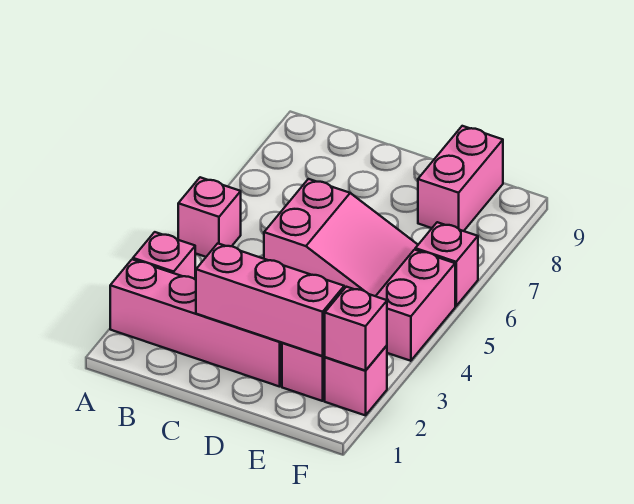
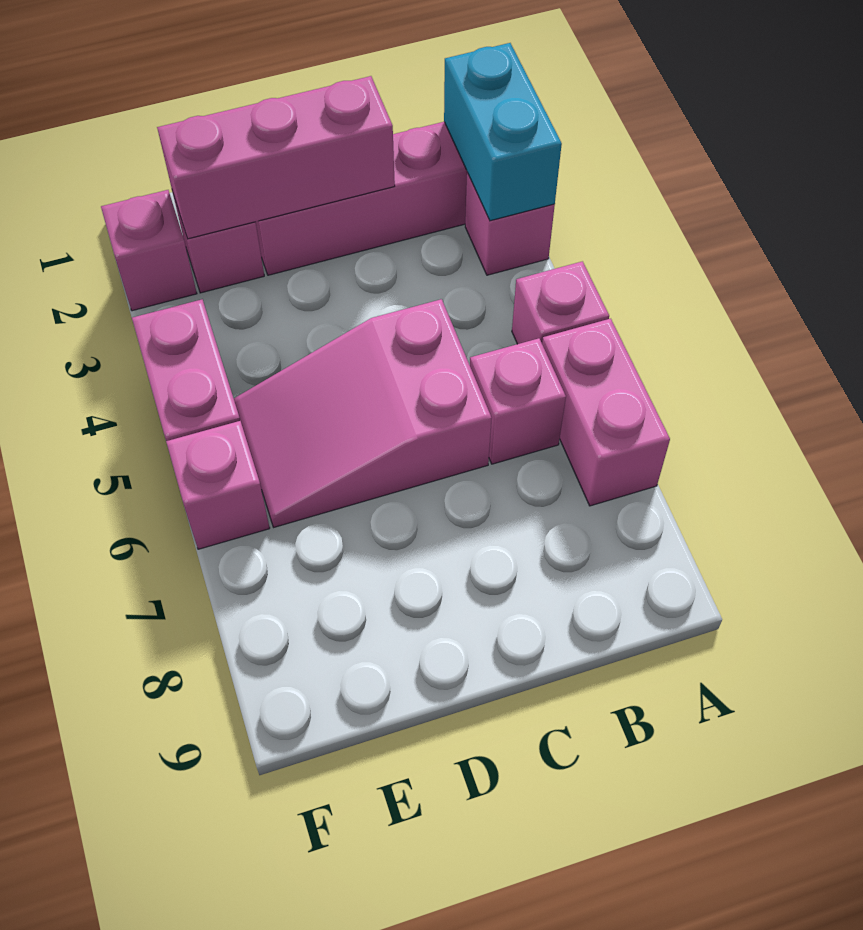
none -> cyan 1x2 brick [444,43,562,221]
pink 1x2 brick [418,126,503,231] -> pink 1x2 brick moved to [542,319,670,506]
pink 1x1 brick [325,287,387,371] -> pink 1x1 brick moved to [470,338,566,464]

